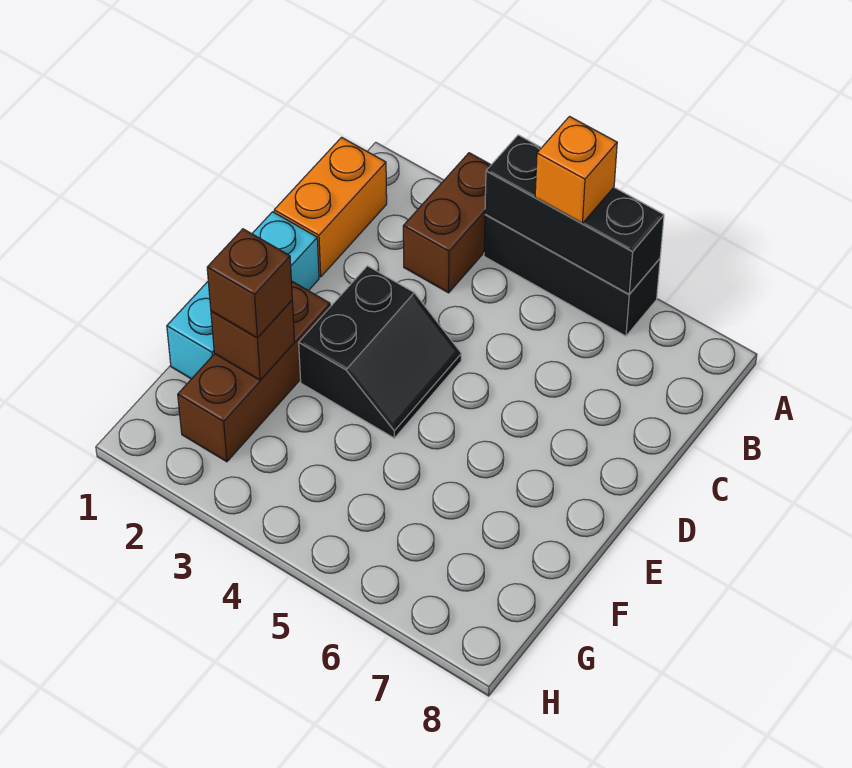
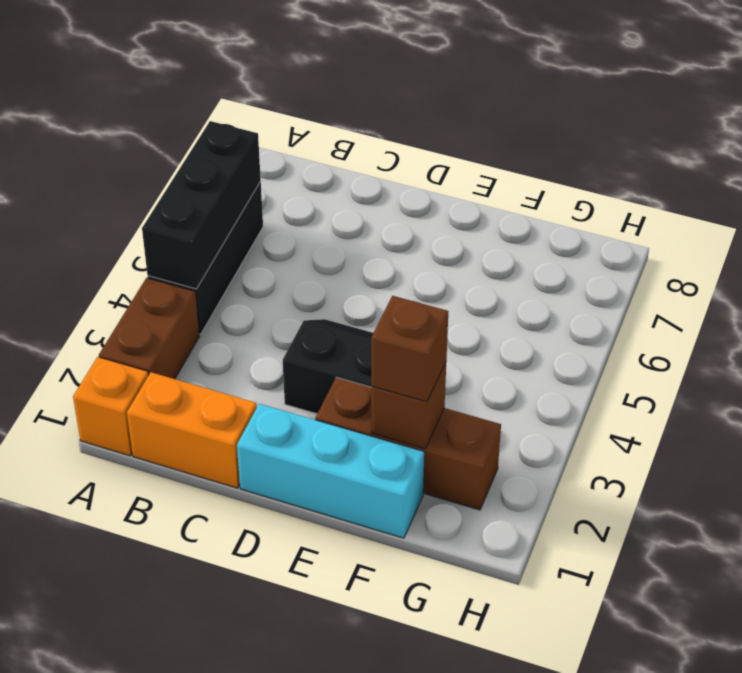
brown 1x2 brick [403,153,491,293] -> brown 1x2 brick turned to [99,278,200,379]
orange 1x1 brick [535,117,617,223] -> orange 1x1 brick moved to [73,357,149,456]

